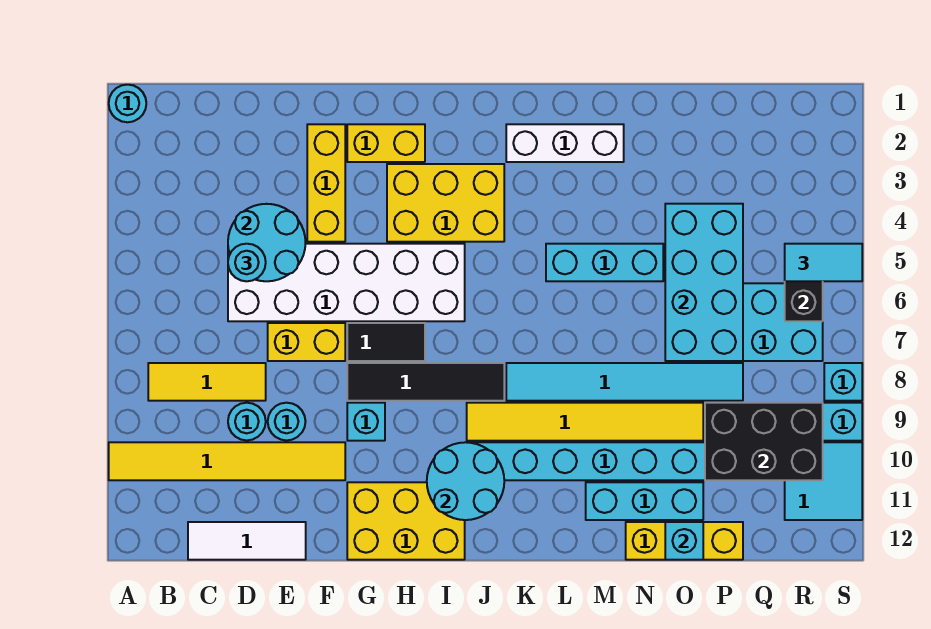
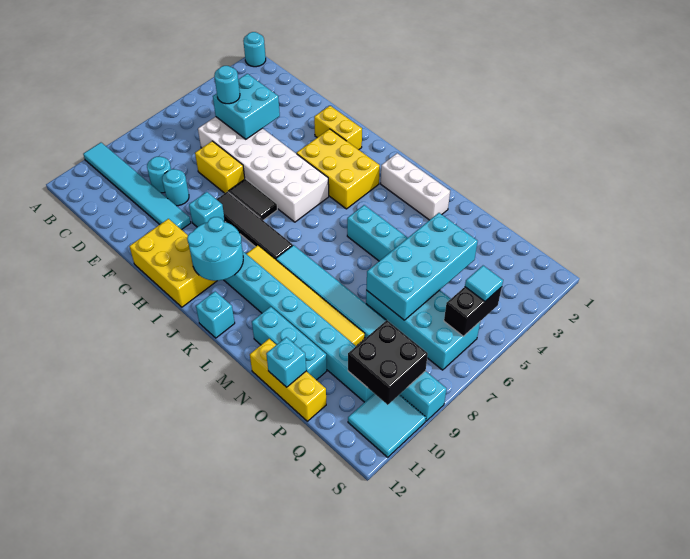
yellow 1x6 tile [109,442,345,480] -> cyan 1x6 tile [83,143,191,230]
yellow 1x3 tile [148,363,266,401] -> none
white 1x3 tile [188,522,306,560] -> none
cyan 2x2 round brick [228,204,306,281] -> cyan 2x2 brick [213,74,280,139]
yellow 1x3 brick [307,124,345,242] -> none
black 2x3 brick [705,403,823,480] -> black 2x2 brick [348,320,428,405]
cyan 1x2 tile [785,244,862,281] -> cyan 1x1 tile [465,266,503,301]
cyan 1x1 brick [824,363,862,401] -> cyan 1x1 brick moved to [196,291,235,338]

